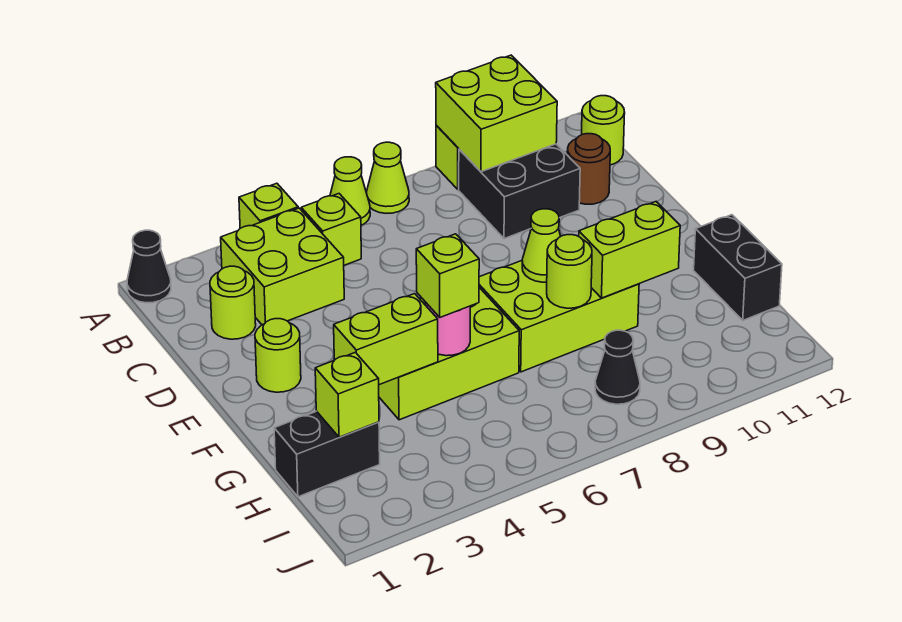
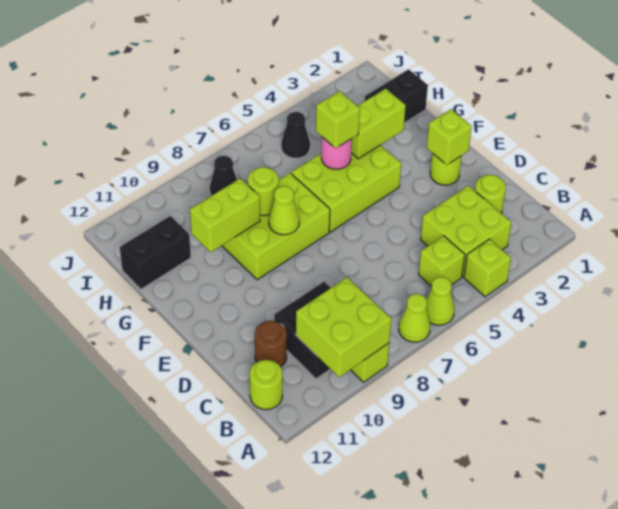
black 1x1 cone [127,230,171,303] -> black 1x1 cone moved to [281,112,310,158]
black 1x2 brick [694,215,782,320] -> black 1x2 brick turned to [120,216,191,289]
lime 1x1 brick [315,352,379,437] -> lime 1x1 brick moved to [427,109,472,165]

